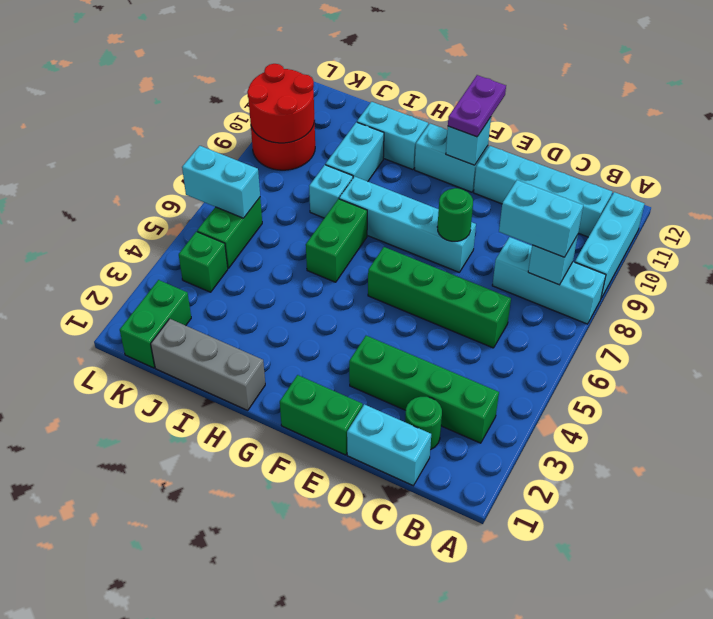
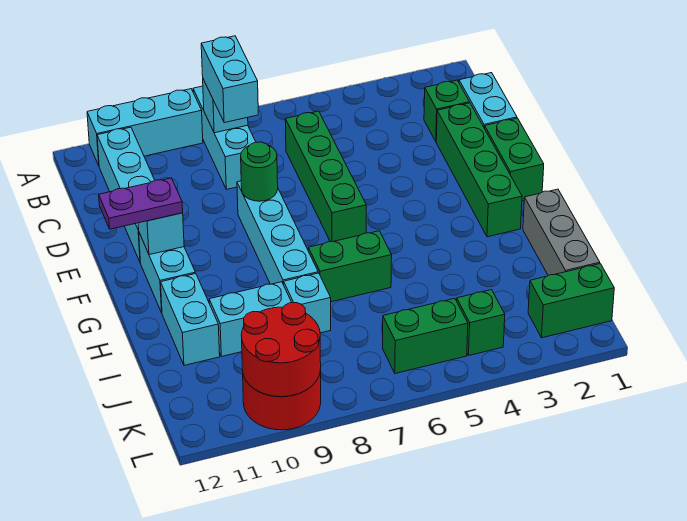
green 1x4 brick [349,336,499,443] -> green 1x4 brick moved to [436,103,522,237]
green 1x1 round brick [405,397,442,450] -> green 1x1 brick [424,80,470,141]
cyan 1x2 brick [182,146,260,218] -> none

